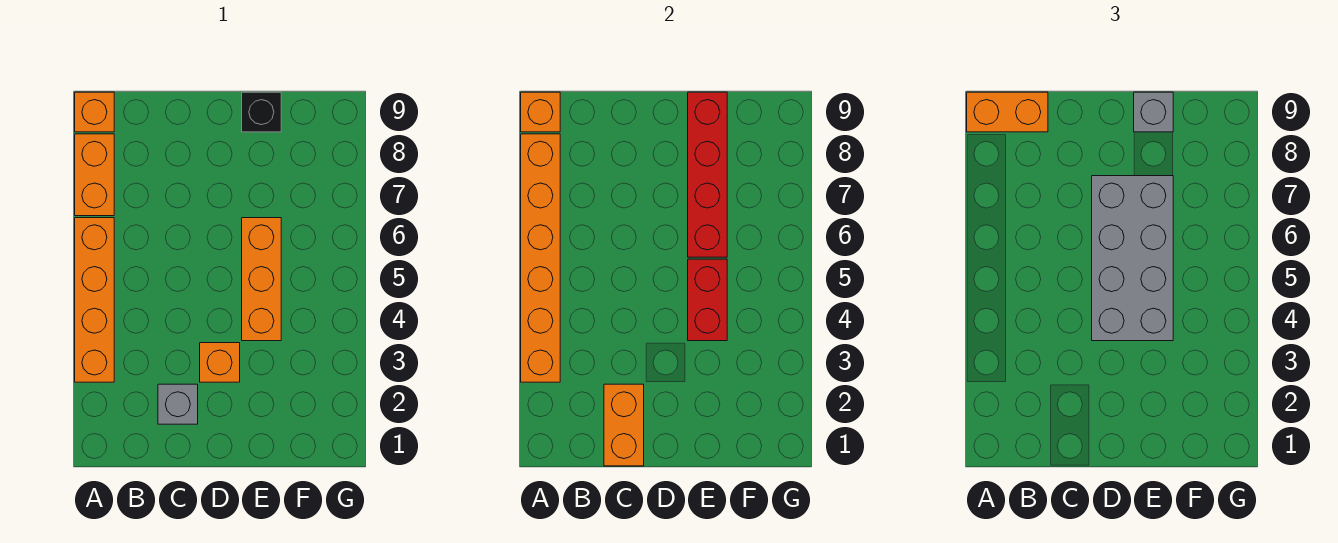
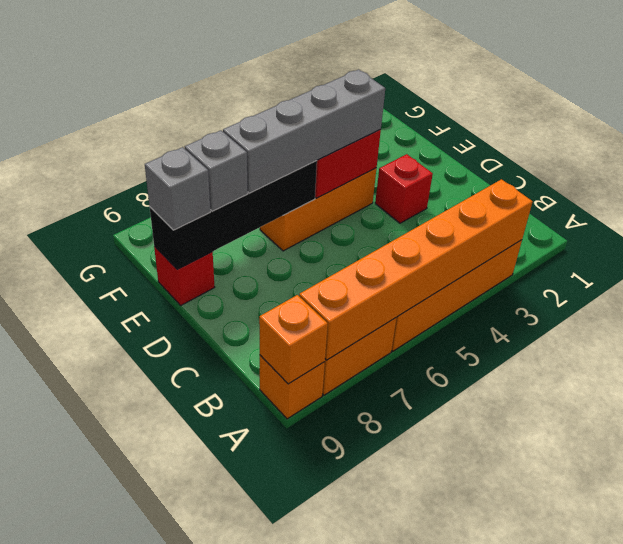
orange 1x2 brick [967,92,1048,132] -> none
orange 1x2 brick [604,384,644,466] -> none
grey 1x1 brick [158,384,198,424] -> grey 1x1 brick moved to [185,130,248,211]
orange 1x1 brick [200,343,240,382] -> red 1x1 brick [375,154,433,223]
grey 2x4 brick [1092,176,1173,341] -> grey 1x4 brick [223,69,385,193]
red 1x4 brick [688,92,727,257] -> black 1x4 brick [150,161,317,269]
black 1x1 brick [242,92,281,132] -> red 1x1 brick [154,246,215,305]

